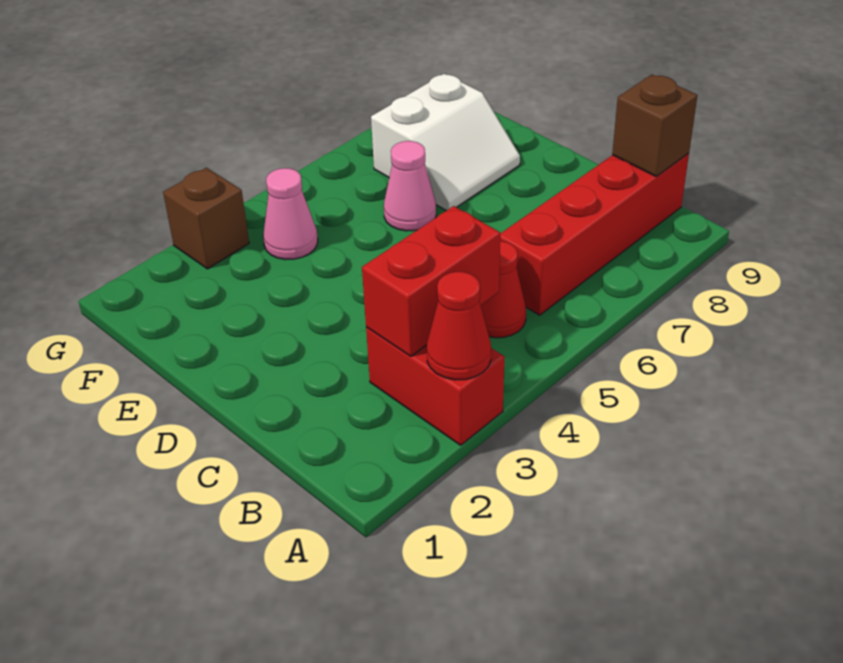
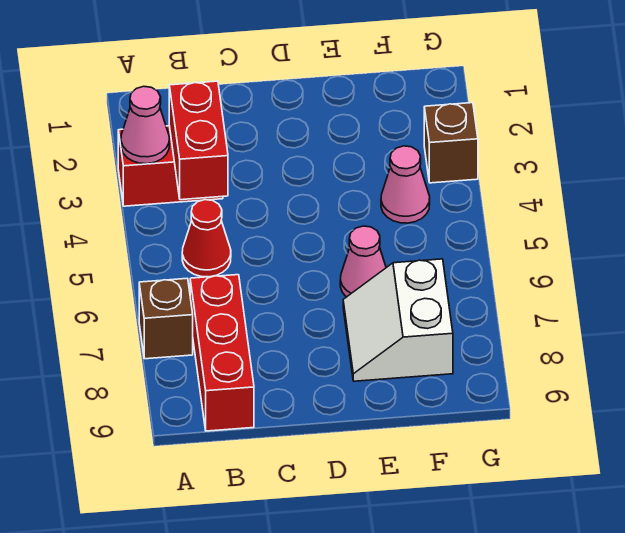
red 1x1 cone [427,272,491,380] -> pink 1x1 cone [121,86,169,164]
red 1x4 brick [500,153,689,315] -> red 1x3 brick [190,275,254,431]
brown 1x1 brick [612,75,697,176] -> brown 1x1 brick moved to [139,278,193,359]

